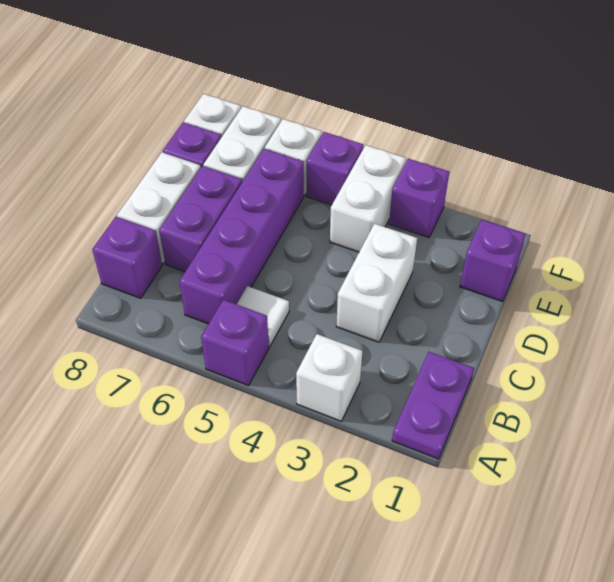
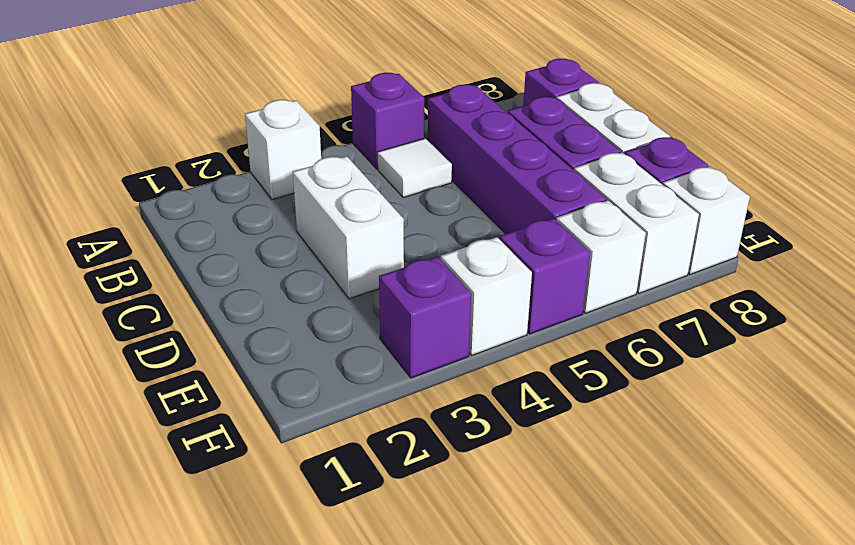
purple 1x2 plate [392,352,474,459] -> none
purple 1x1 brick [460,220,525,302] -> none
white 1x2 brick [330,145,406,252] -> white 1x1 brick [441,237,532,355]

